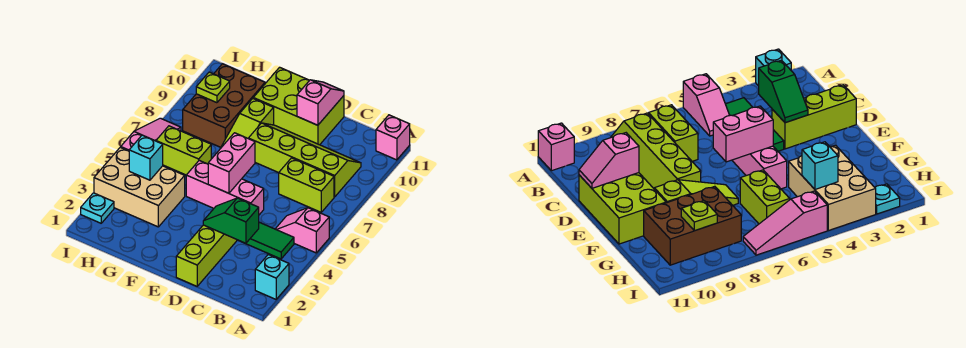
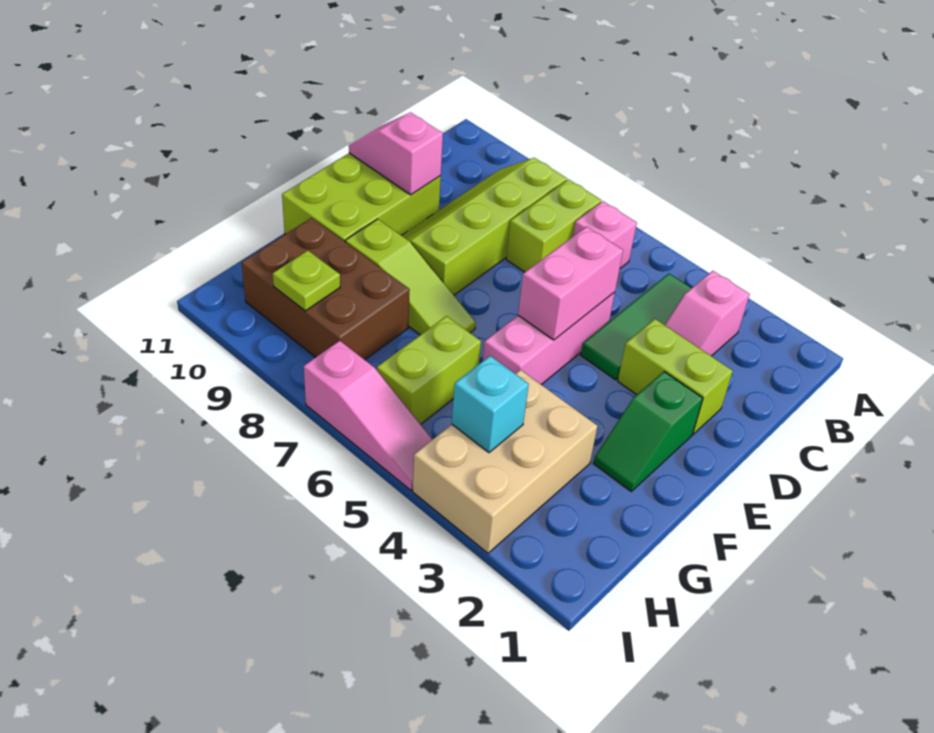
cyan 1x1 brick [255,255,289,299] -> none
pink 1x2 slope [276,208,329,253] -> pink 1x2 slope moved to [665,271,750,356]
pink 1x1 brick [376,115,410,160] -> pink 1x1 brick moved to [573,201,637,268]
green 1x2 slope [203,198,259,243] -> green 1x2 slope moved to [593,372,703,491]
lime 1x3 brick [176,225,237,286] -> lime 1x2 brick [618,319,733,434]
pink 1x2 brick [208,133,255,193] -> pink 1x2 brick turned to [518,227,623,340]
cyan 1x1 plate [81,193,114,223] -> none
pink 1x3 slope [121,118,181,151] -> pink 1x3 slope turned to [304,341,433,490]

